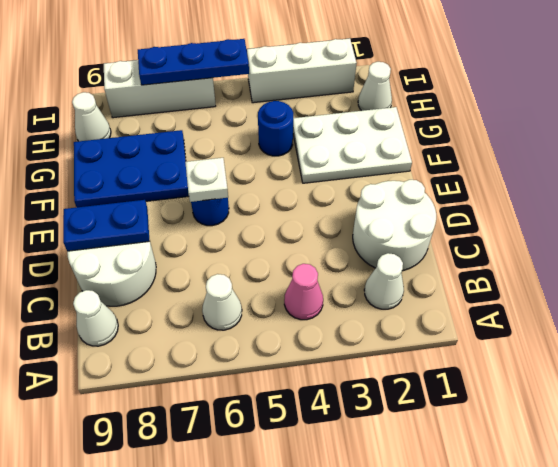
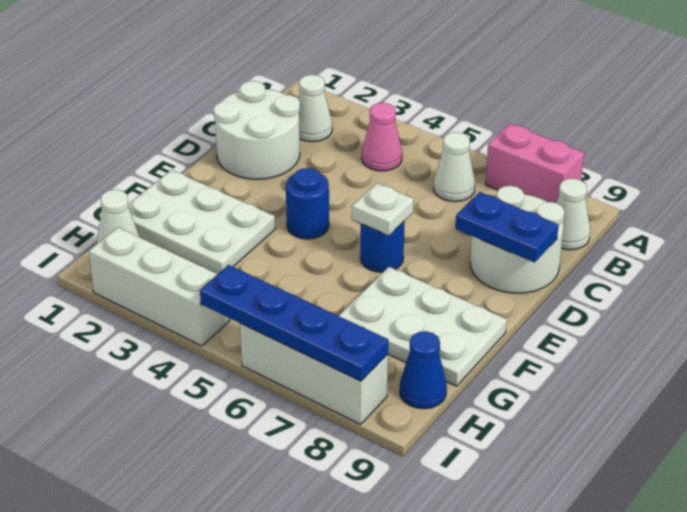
none -> pink 1x2 brick [485,124,584,203]
blue 2x3 plate [74,130,189,207] -> white 2x3 plate [339,267,507,386]
blue 1x1 round brick [258,101,293,156] -> blue 1x1 round brick moved to [286,168,329,239]
white 1x1 cone [72,92,111,141] -> blue 1x1 cone [400,331,447,409]
blue 1x3 plate [138,39,249,85] -> blue 1x4 plate [200,265,388,381]

